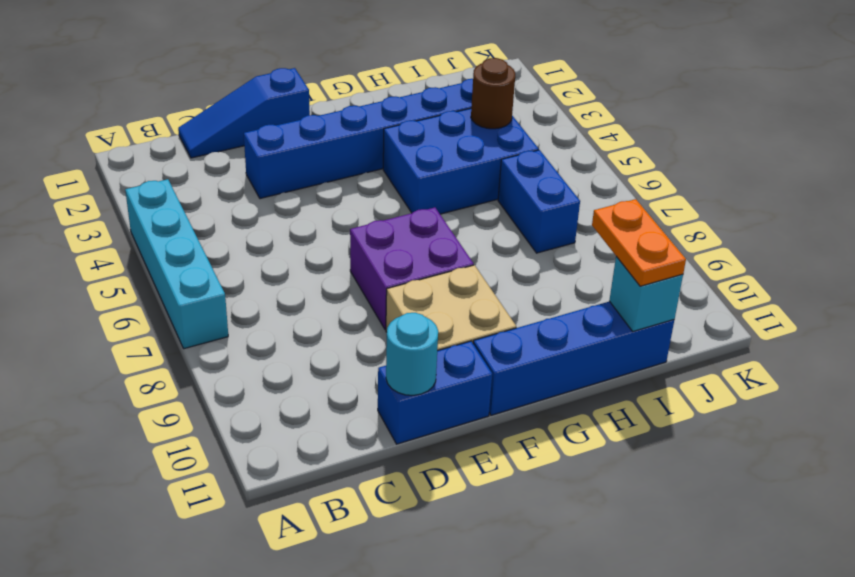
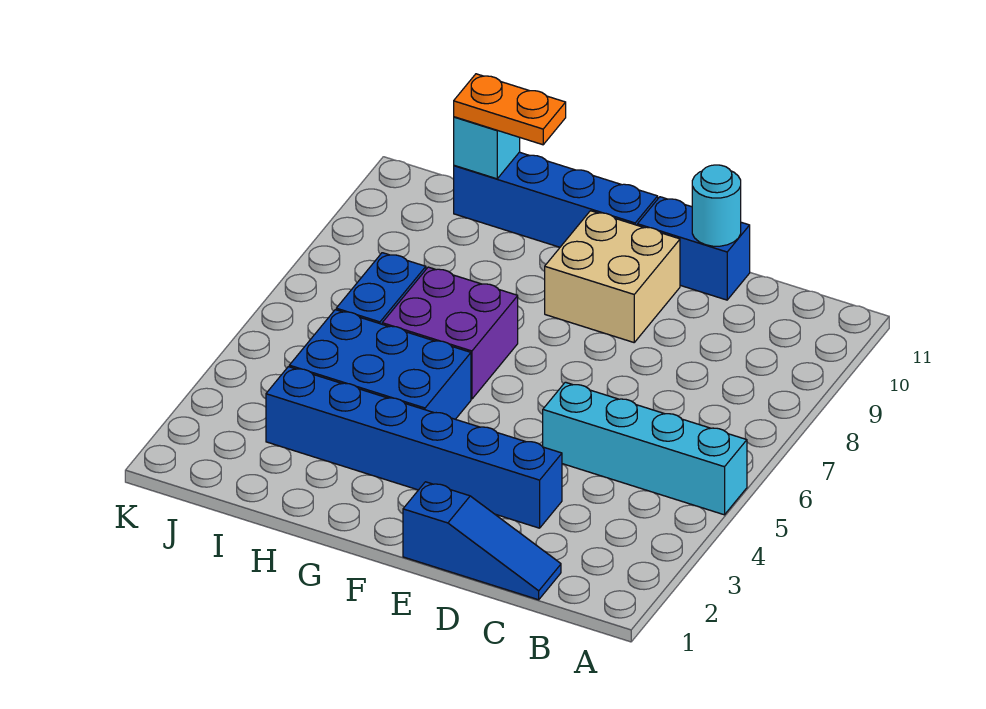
cyan 1x4 brick [125,179,228,349] -> cyan 1x4 brick turned to [543,382,747,515]
purple 2x2 brick [350,207,474,330] -> purple 2x2 brick moved to [382,267,518,399]
brown 1x1 round brick [471,58,515,129] -> none
orange 1x2 plate [592,199,686,286] -> orange 1x2 plate turned to [454,74,566,145]

